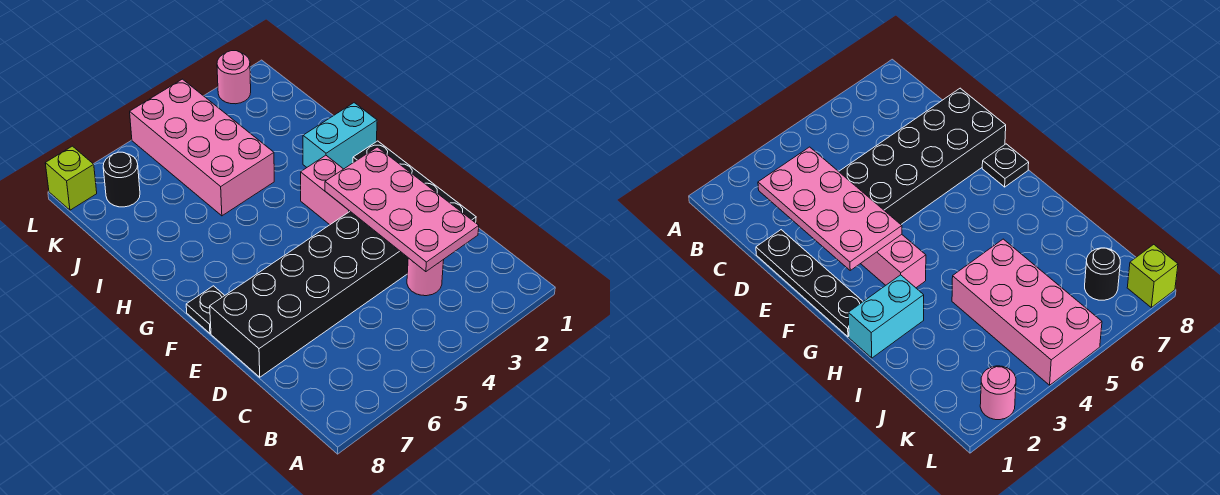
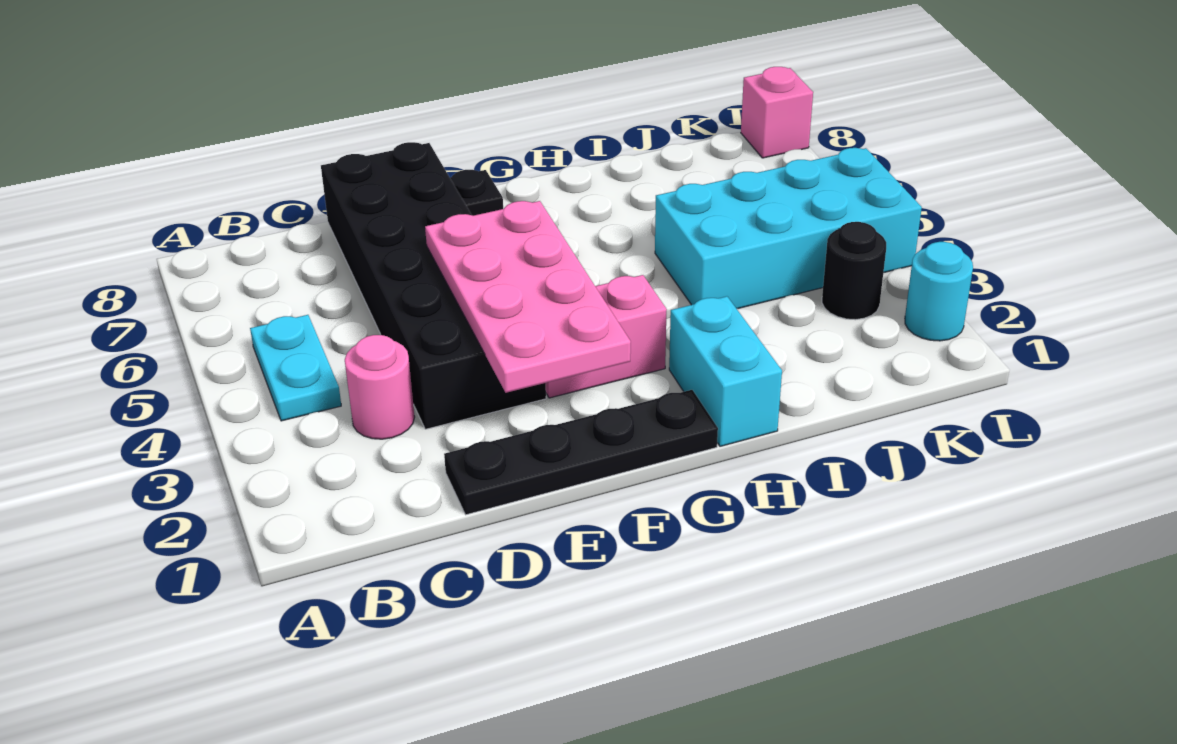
none -> cyan 1x2 plate [250,315,341,421]
pink 2x4 plate [325,147,479,272] -> pink 2x4 plate turned to [425,201,631,393]
pink 2x4 brick [130,79,274,216] -> cyan 2x4 brick [655,148,922,309]
black 1x1 round brick [103,152,140,207] -> black 1x1 round brick moved to [822,222,886,320]
pink 1x1 round brick [217,51,251,104] -> cyan 1x1 round brick [905,242,973,341]
lime 1x1 brick [45,146,97,210] -> pink 1x1 brick [741,67,813,158]

